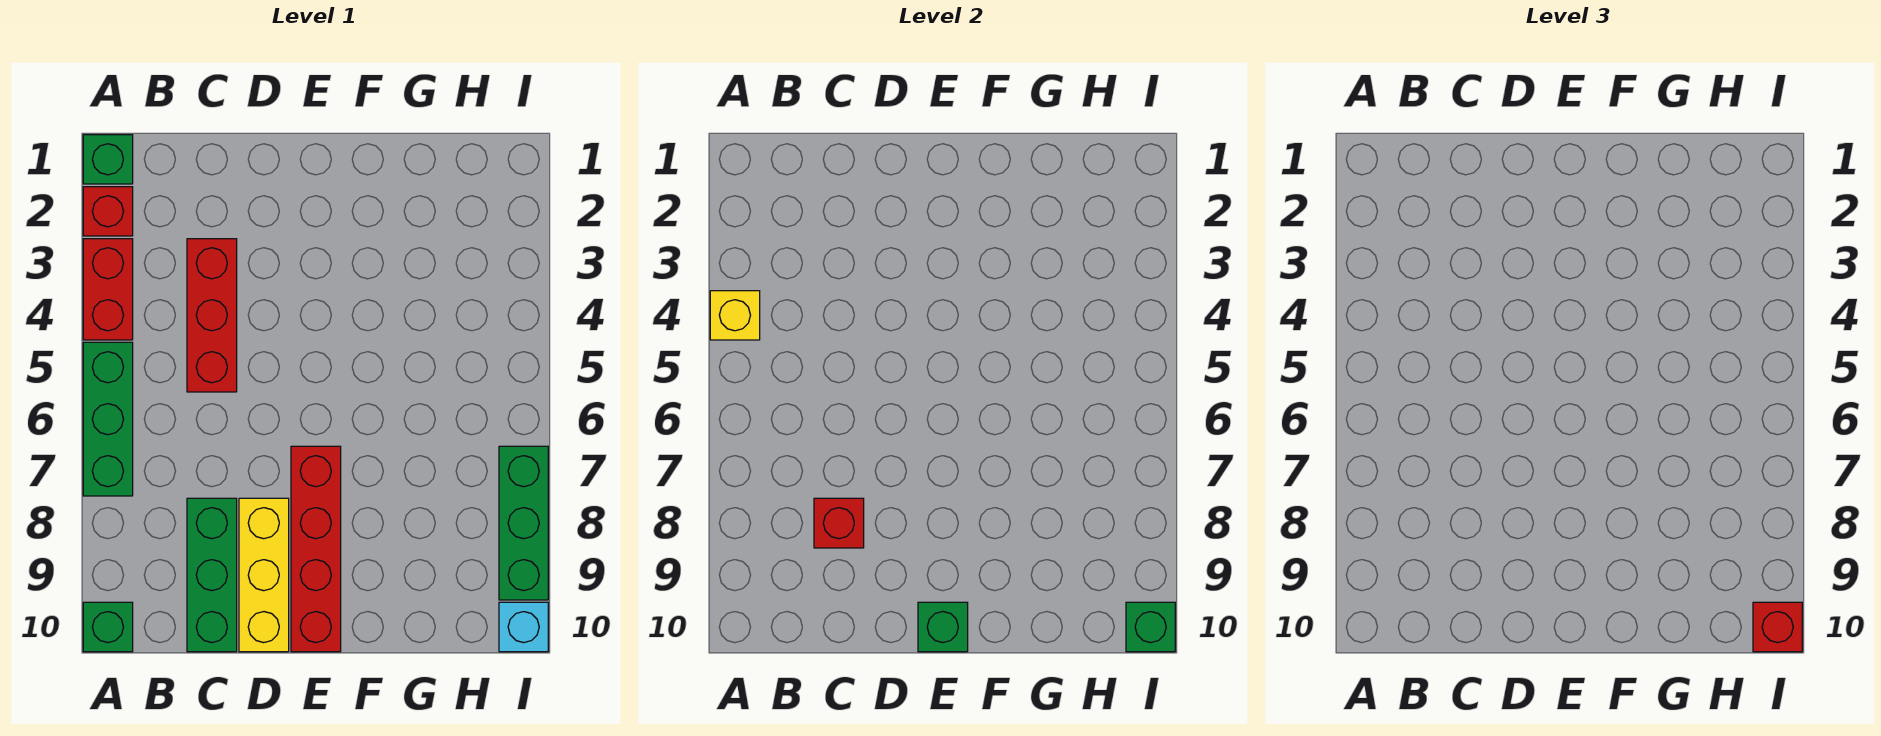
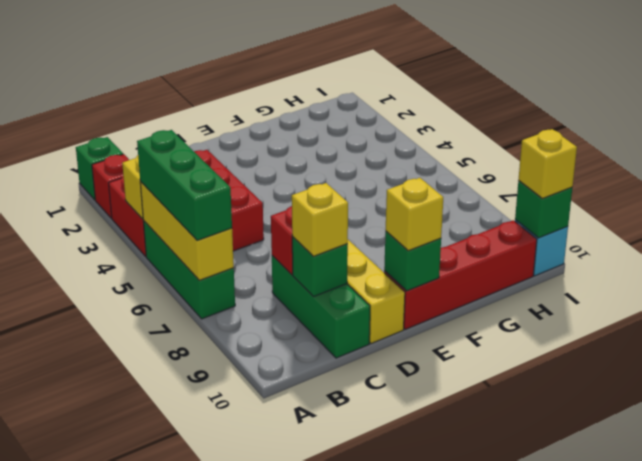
none -> yellow 1x3 brick [140,182,234,281]
green 1x1 brick [83,602,133,652] -> green 1x1 brick moved to [292,237,348,297]
none -> yellow 1x1 brick [292,183,348,256]
red 1x4 brick [291,446,341,652] -> red 1x4 brick turned to [384,220,537,330]
none -> yellow 1x1 brick [386,178,443,251]
green 1x3 brick [499,446,548,600] -> green 1x3 brick moved to [137,130,232,240]
red 1x1 brick [1753,602,1802,652] -> yellow 1x1 brick [518,129,577,199]

